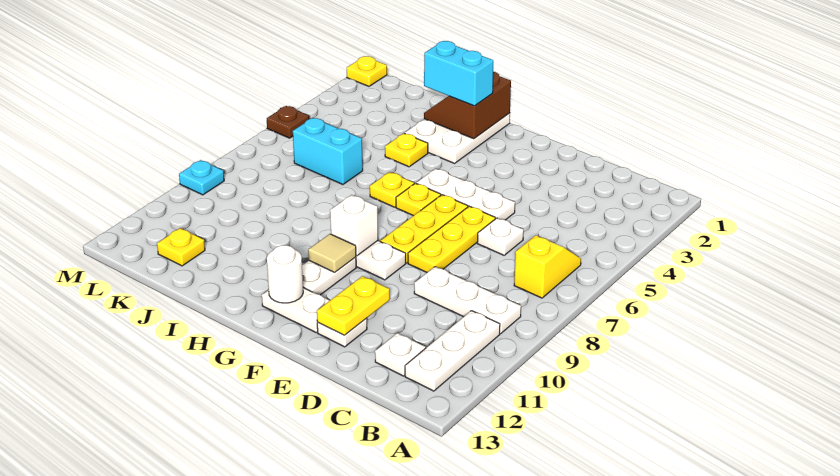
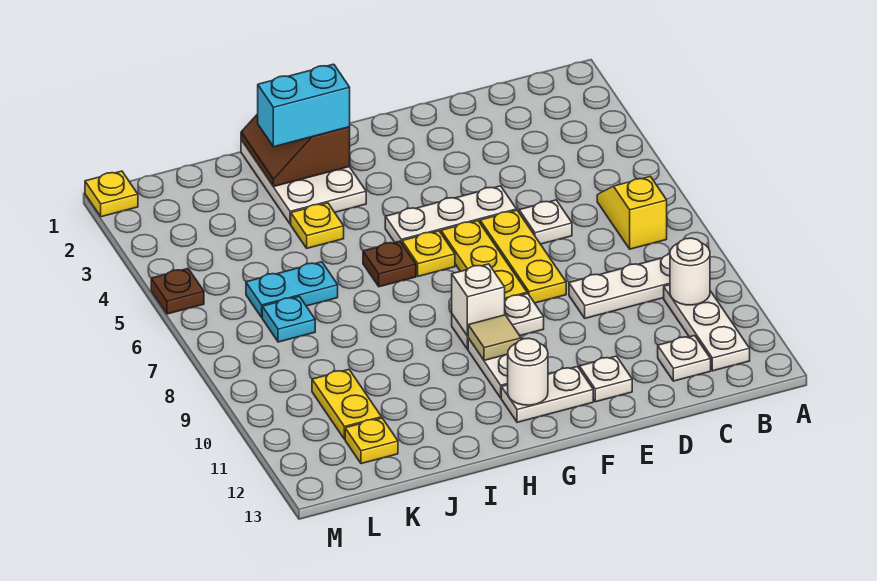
none -> white 1x1 round brick [670,238,710,305]
yellow 1x2 plate [317,276,390,335] -> yellow 1x2 plate moved to [312,369,382,439]
yellow 1x1 plate [370,172,414,207] -> brown 1x1 plate [363,241,416,287]
cyan 1x2 brick [293,118,363,185] -> cyan 1x2 plate [246,262,338,317]
cyan 1x1 plate [179,160,224,195] -> cyan 1x1 plate moved to [262,296,315,342]

